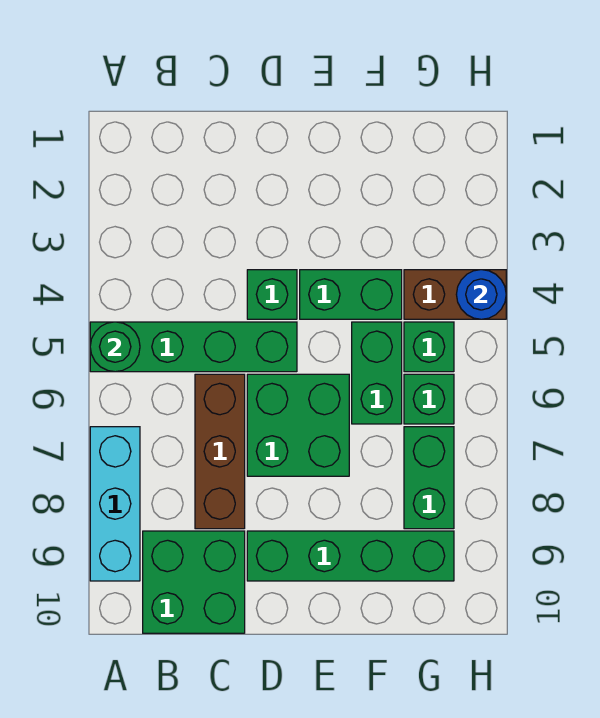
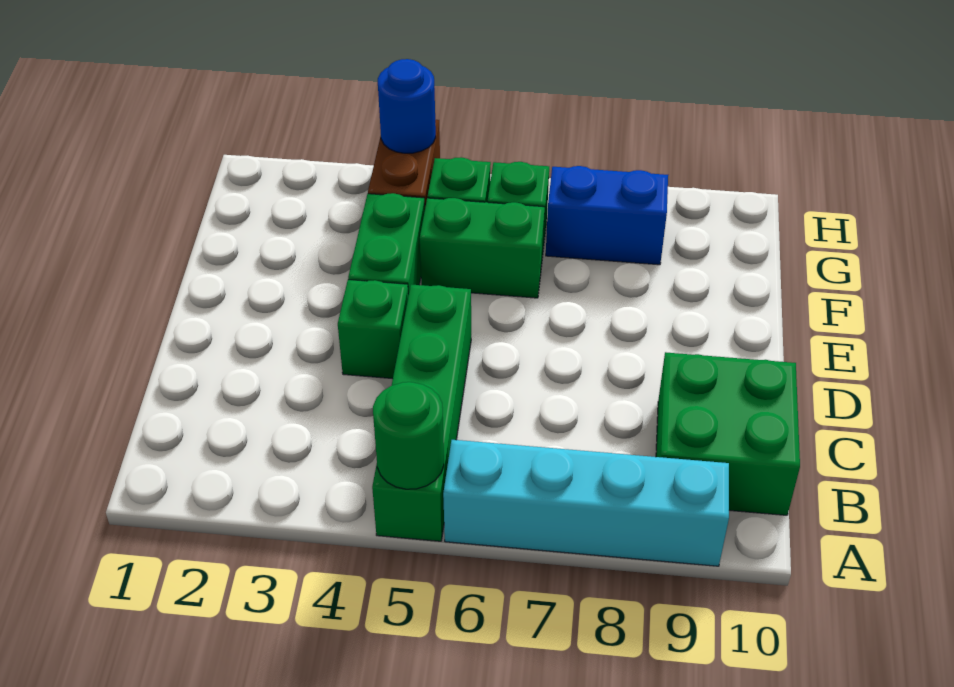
cyan 1x3 brick [90,427,140,581] -> cyan 1x4 brick [443,440,729,566]
brown 1x3 brick [195,374,245,529] -> none
green 2x2 brick [247,374,349,476] -> none
green 1x4 brick [247,531,454,581] -> none
green 1x2 brick [404,427,454,529] -> blue 1x2 brick [546,166,668,265]

